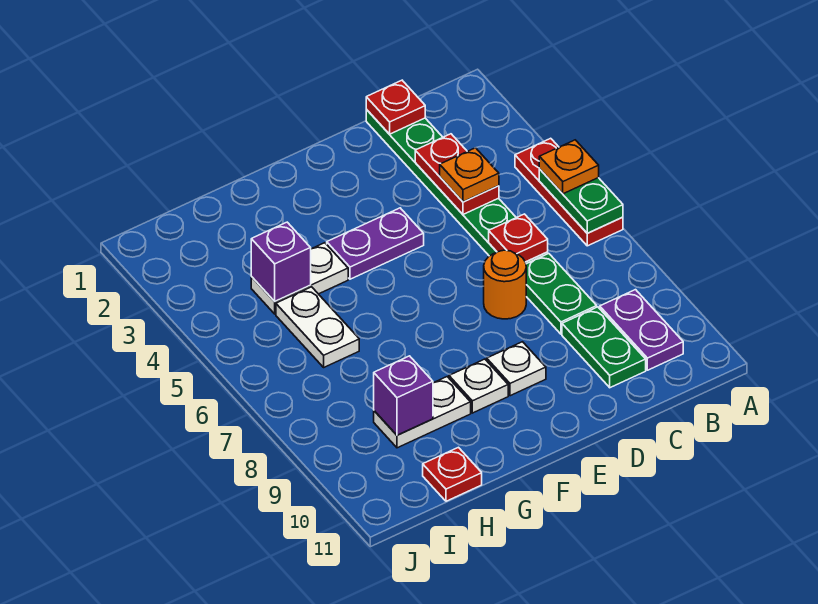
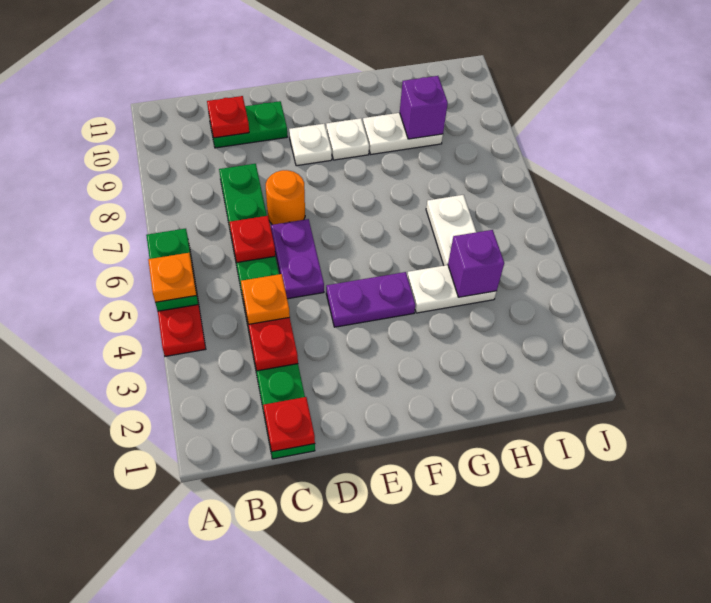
purple 1x2 plate [600,290,683,370] -> purple 1x2 plate moved to [271,219,324,299]
green 1x2 plate [562,307,646,388] -> green 1x2 plate turned to [209,101,287,148]
red 1x1 plate [423,447,482,501] -> red 1x1 plate moved to [207,96,249,138]

